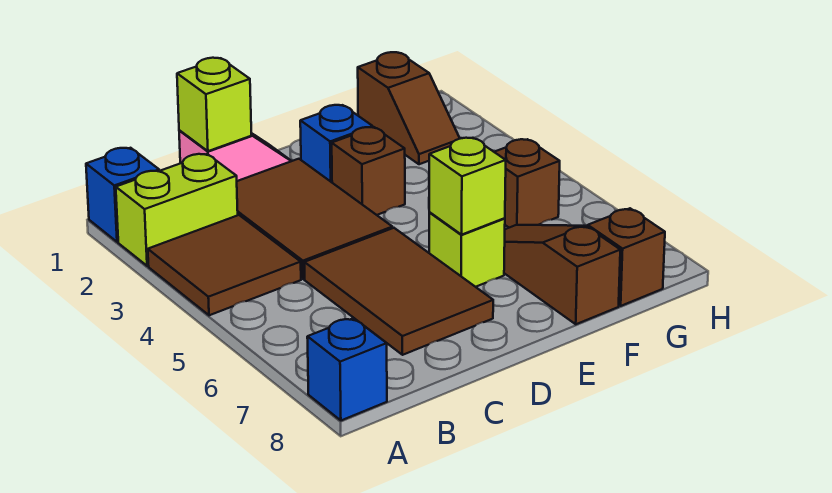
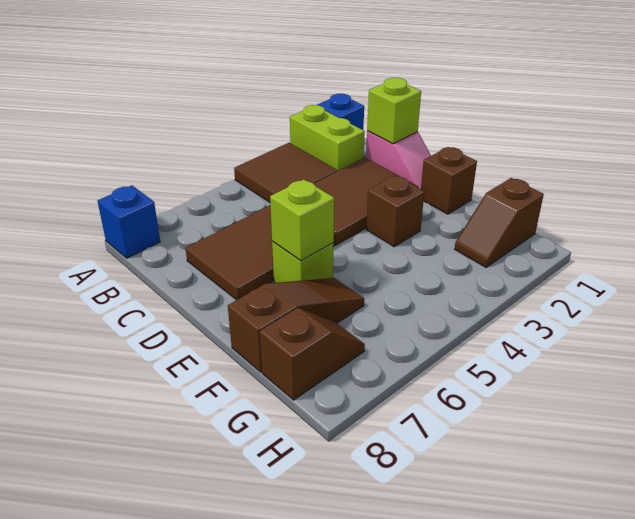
blue 1x1 brick [300,105,373,182] -> none
brown 1x1 brick [495,139,560,228] -> brown 1x1 brick moved to [421,147,477,214]

